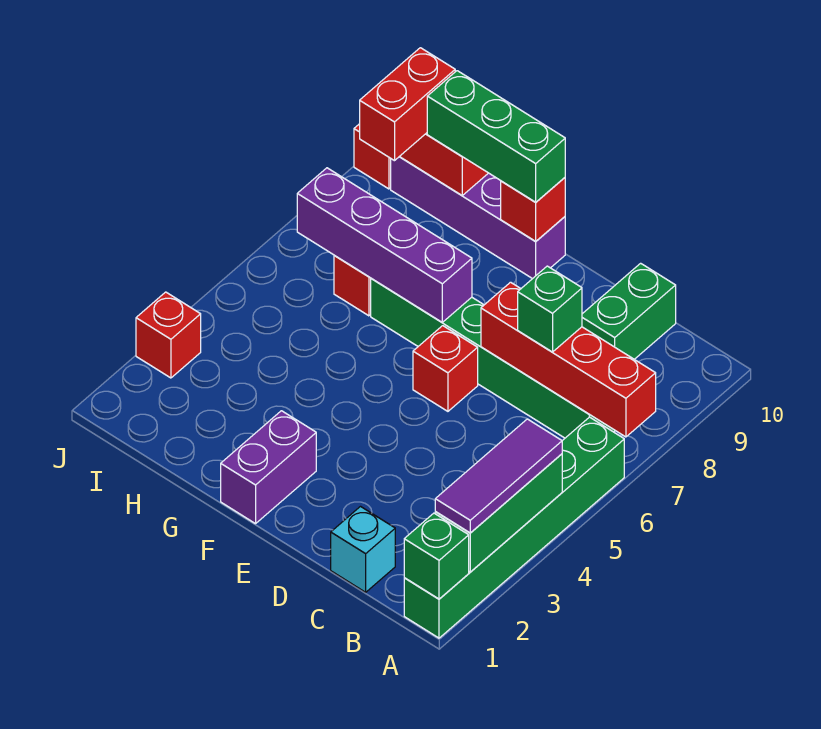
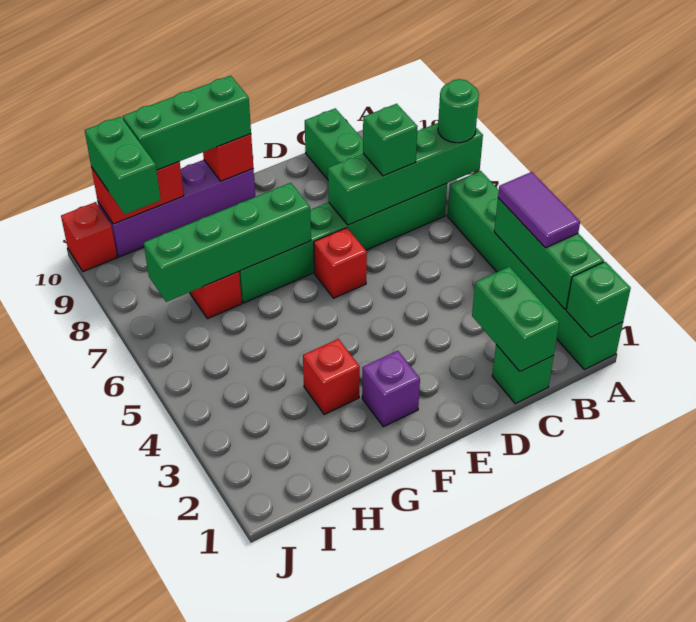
purple 1x3 tile [435,419,562,533] -> purple 1x2 tile [498,172,580,248]
red 1x4 brick [481,282,656,437] -> green 1x4 brick [328,123,483,225]
none -> green 1x1 round brick [438,79,479,143]
cyan 1x1 brick [331,507,395,592] -> green 1x1 brick [492,345,554,404]
none -> green 1x2 brick [472,267,559,372]
purple 1x2 brick [221,411,316,524] -> purple 1x1 brick [362,351,420,427]
purple 1x4 brick [297,168,472,322] -> green 1x4 brick [144,183,311,302]
red 1x2 brick [360,48,455,161] -> green 1x2 brick [85,117,161,214]
red 1x1 brick [136,292,201,378] -> red 1x1 brick moved to [303,339,360,414]

